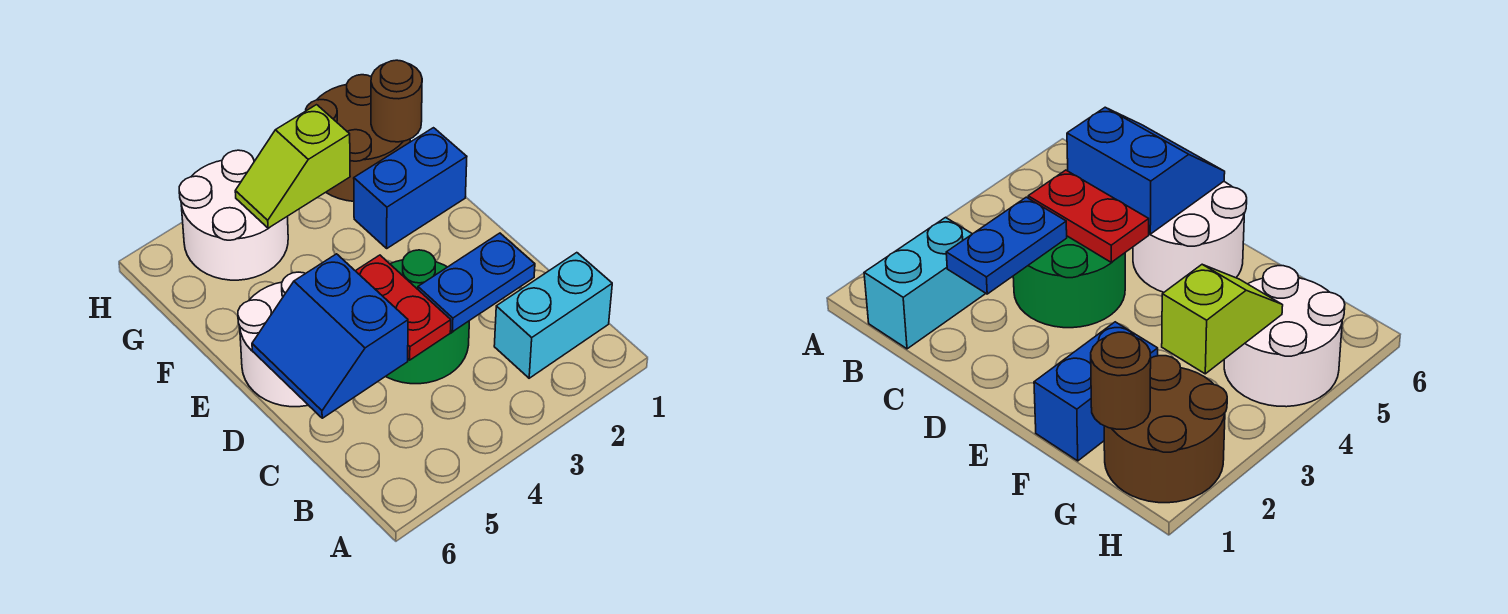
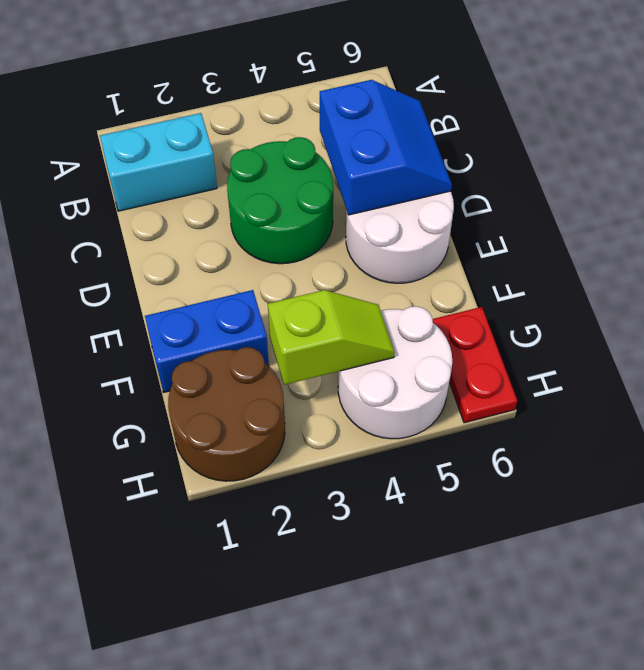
blue 1x2 plate [418,233,535,332] -> none
red 1x2 plate [356,255,451,360] -> red 1x2 plate moved to [433,307,517,423]
brown 1x1 round brick [371,60,422,142] -> none

